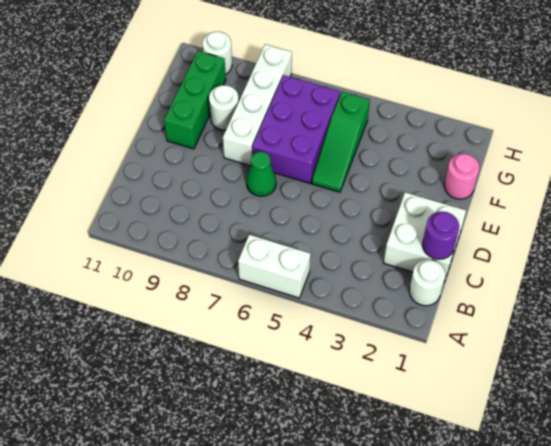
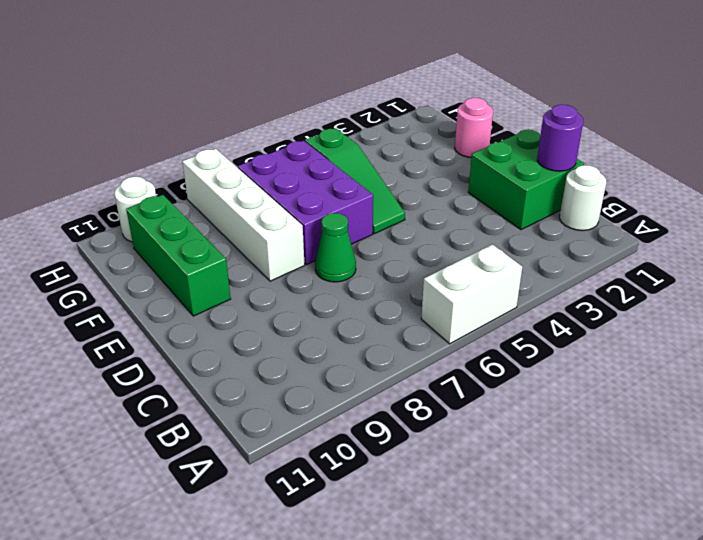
white 2x2 brick [384,192,466,282] -> green 2x2 brick [468,129,584,230]
white 1x1 round brick [209,85,239,130] -> none

